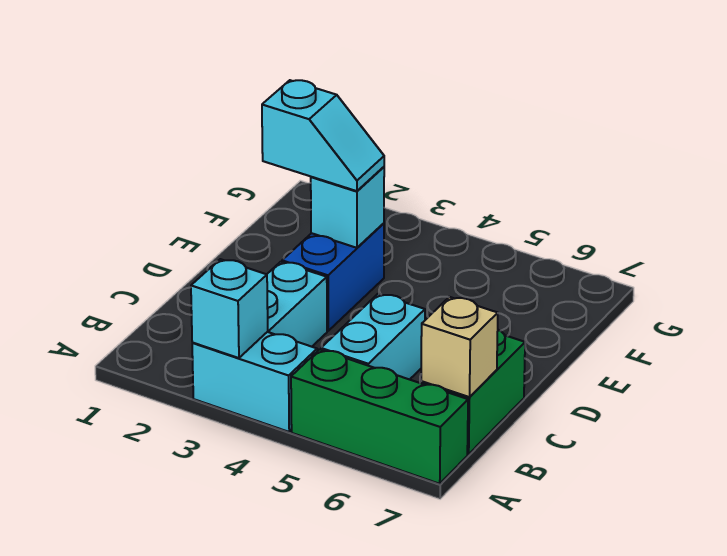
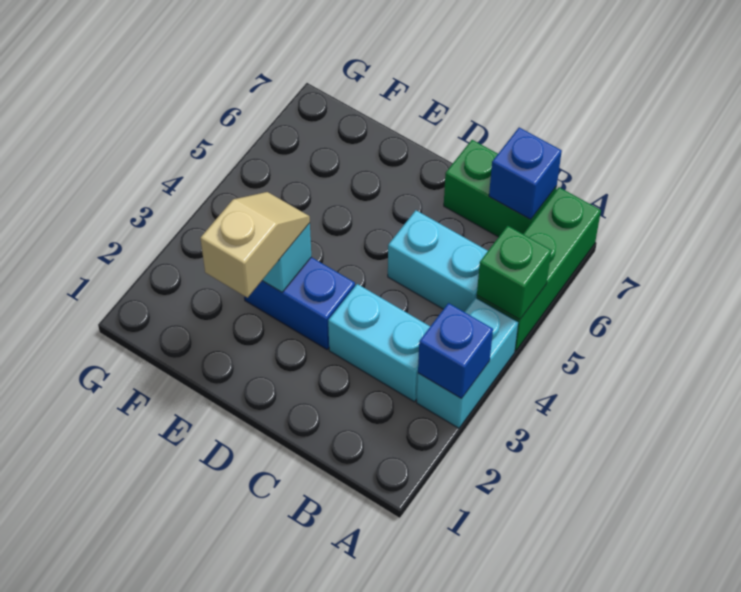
cyan 1x1 brick [191,259,268,358] -> blue 1x1 brick [418,303,493,399]
none -> green 1x1 brick [477,226,552,320]
tan 1x1 brick [421,297,498,397] -> blue 1x1 brick [489,128,562,220]
cyan 1x2 slope [262,80,384,191] -> tan 1x2 slope [200,192,310,298]

